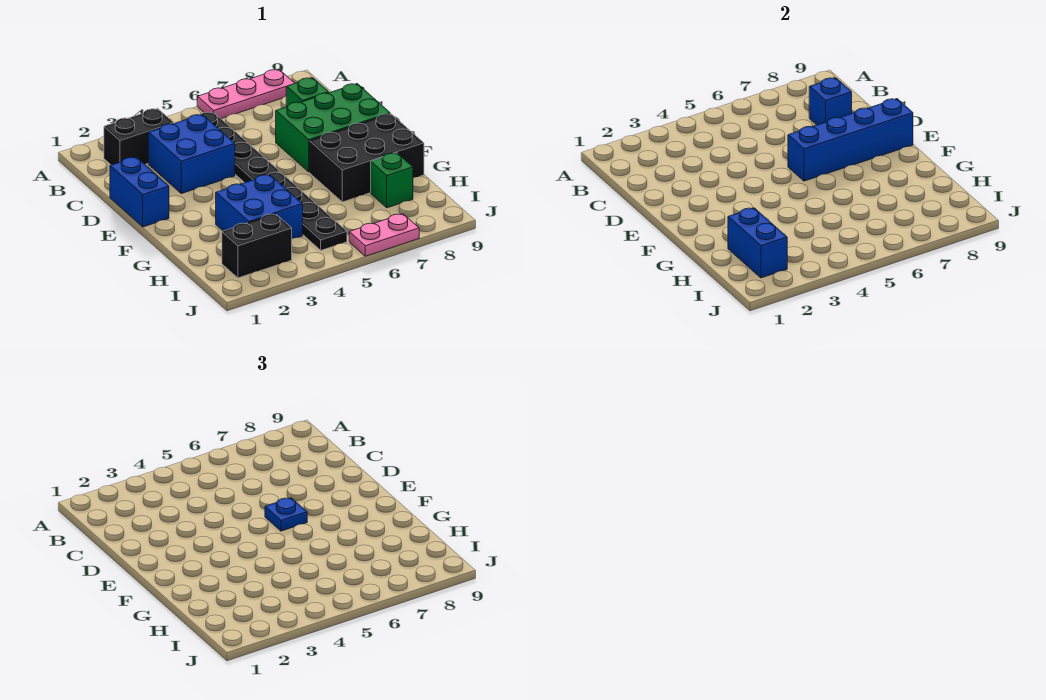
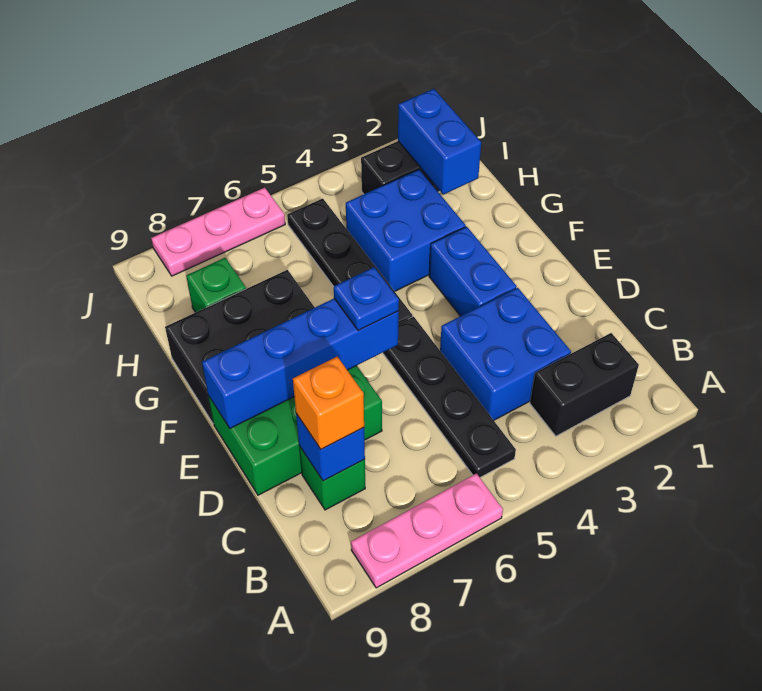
none -> orange 1x1 brick [293,357,364,449]
blue 1x2 brick [110,157,169,227] -> blue 1x2 brick moved to [429,227,517,316]
pink 1x2 plate [349,214,419,256] -> pink 1x3 plate [151,188,285,276]

